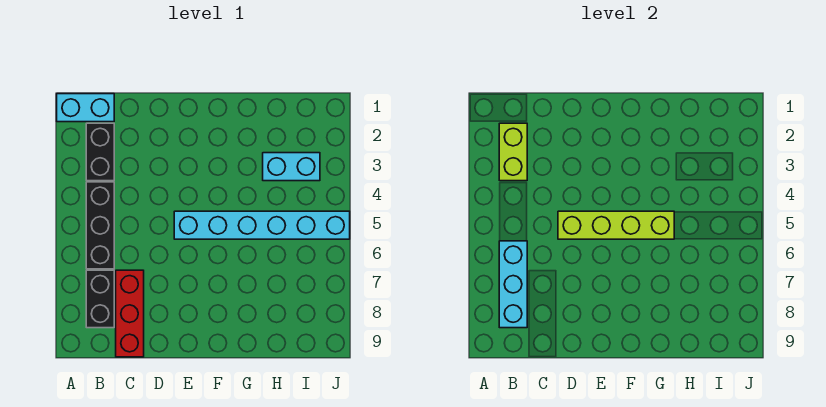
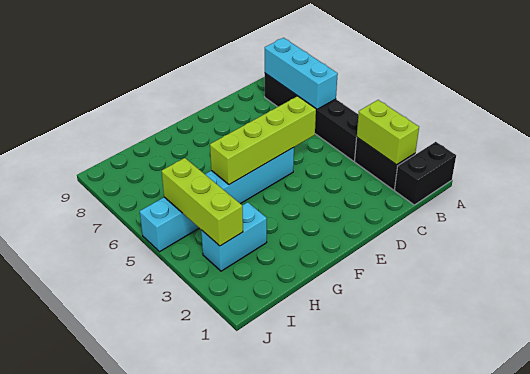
cyan 1x2 brick [57,94,114,122] -> black 1x2 brick [394,142,456,205]
red 1x3 brick [116,270,144,357] -> none
none -> lime 1x3 brick [162,158,243,246]

